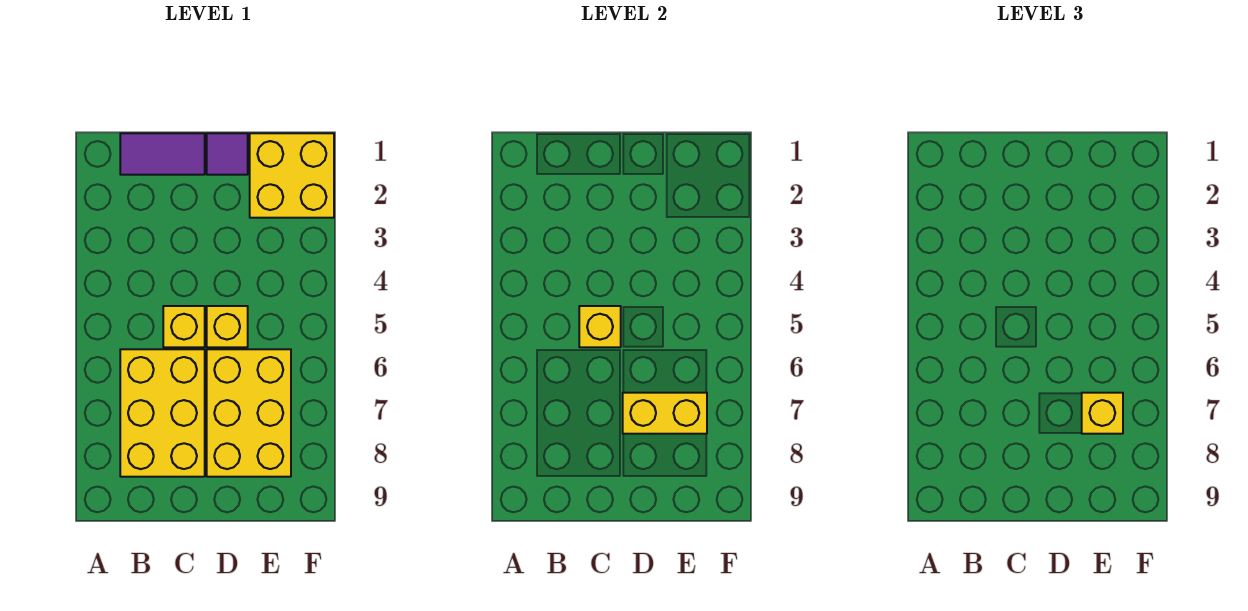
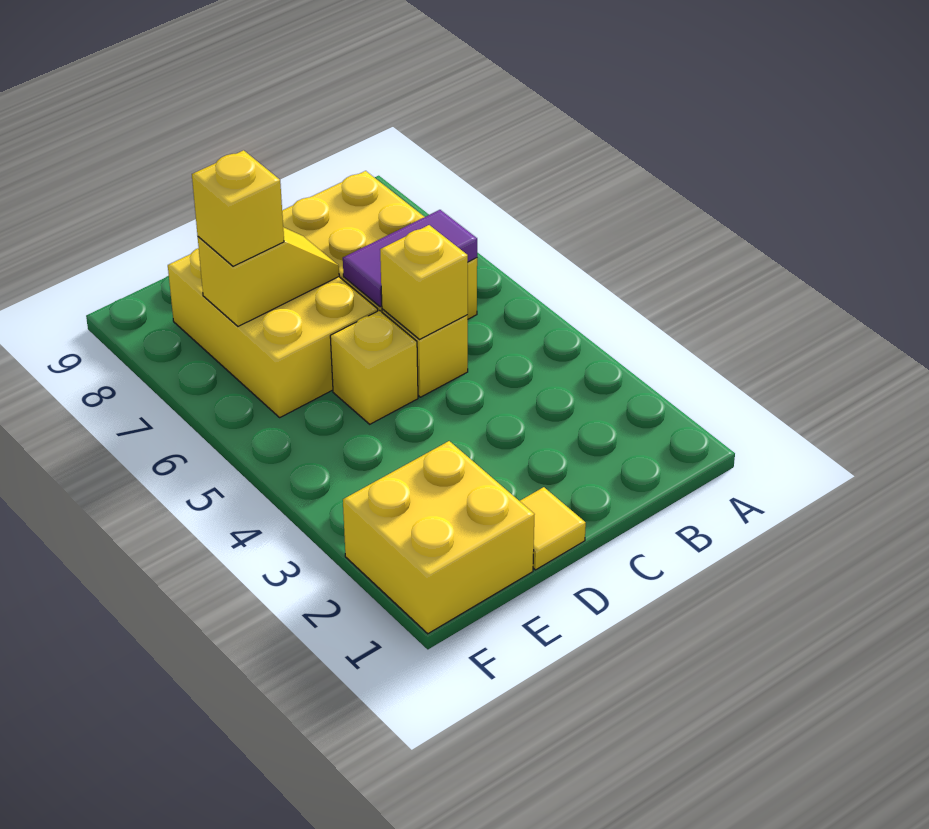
purple 1x2 tile [120,133,205,175] -> purple 1x2 tile moved to [343,210,477,307]
purple 1x1 tile [207,133,248,175] -> yellow 1x1 tile [520,487,586,570]
yellow 1x2 brick [623,393,707,434] -> yellow 1x2 slope [198,227,339,326]

